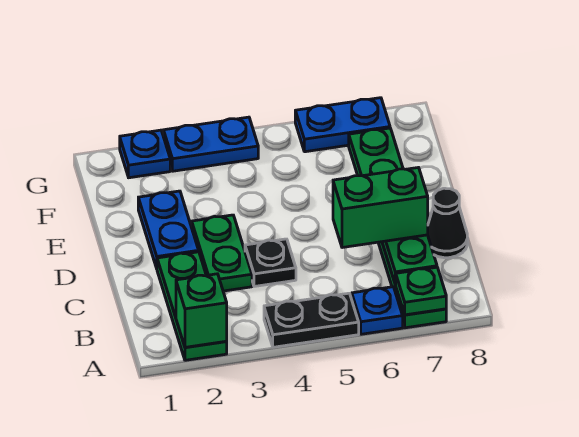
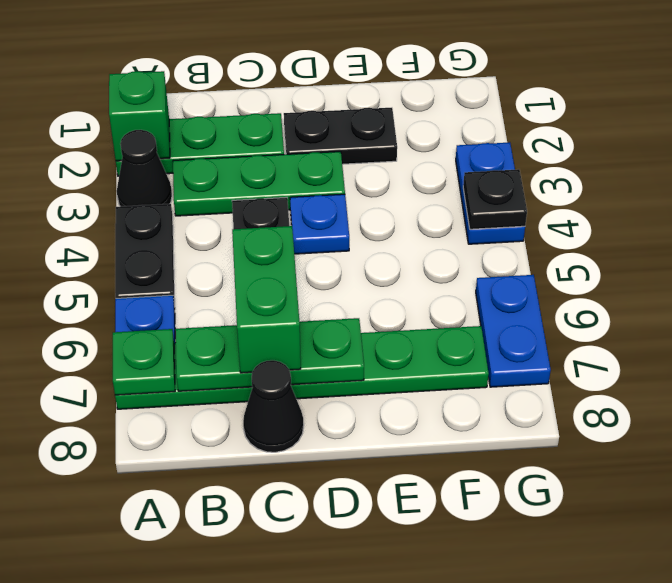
none -> black 1x1 cone [117,130,172,207]
green 1x2 plate [192,215,252,291] -> green 1x3 plate [173,152,345,216]
blue 1x2 plate [138,191,199,268] -> black 1x2 plate [284,108,397,164]
blue 1x1 plate [120,130,170,178] -> blue 1x1 plate moved to [290,194,349,254]
none -> black 1x1 plate [463,169,527,229]

